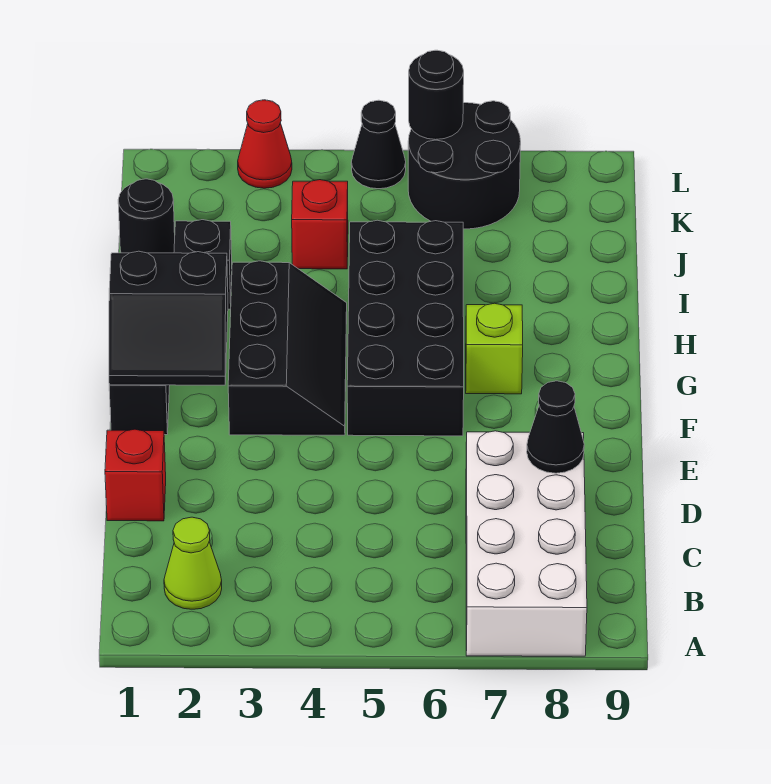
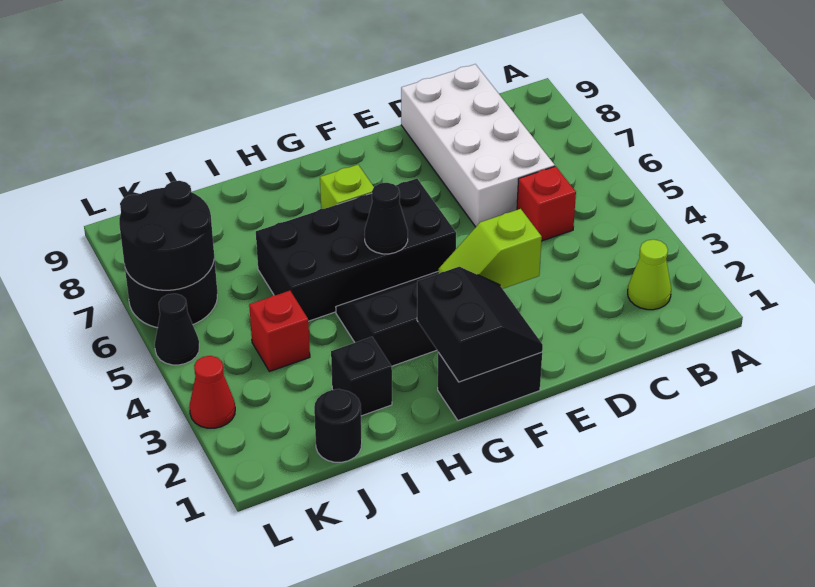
white 2x4 brick [466,431,587,656] -> white 2x4 brick turned to [401,64,555,227]
red 1x1 brick [105,429,166,521] -> red 1x1 brick moved to [517,166,576,241]
black 1x1 cone [527,381,584,473] -> black 1x1 cone moved to [364,183,408,254]
none -> lime 1x2 slope [439,209,542,289]
black 1x1 round brick [409,50,464,140] -> black 2x2 round brick [119,181,214,290]

